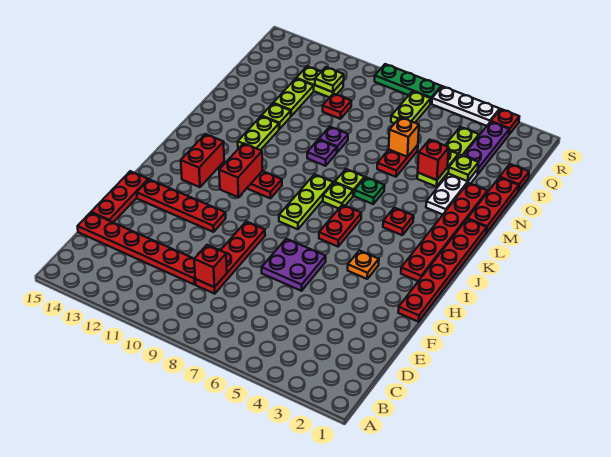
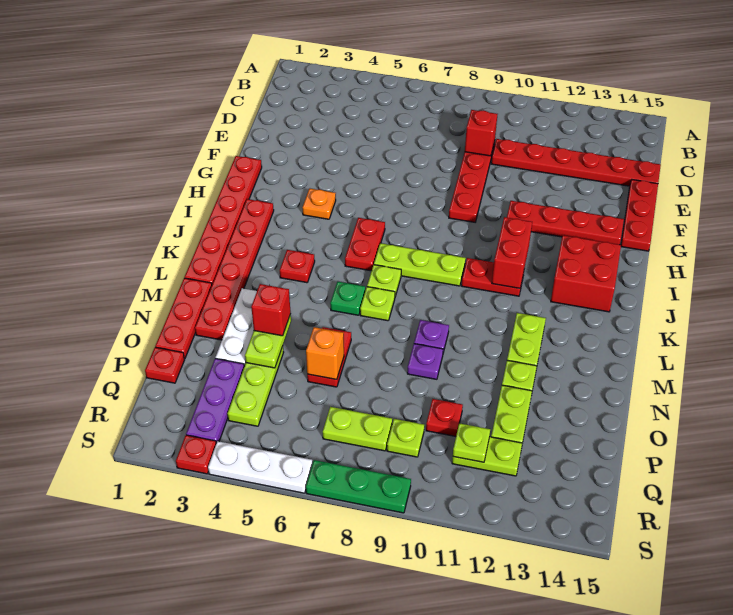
purple 2x2 plate [262,239,326,291] -> none
lime 1x3 plate [279,174,333,229] -> lime 1x3 plate turned to [374,243,466,286]
red 1x2 brick [181,134,224,187] -> red 2x2 brick [551,235,621,312]
lime 1x1 plate [449,154,478,181] -> lime 1x1 plate moved to [387,419,424,457]
lime 1x2 plate [391,91,431,123] -> lime 1x2 plate turned to [323,407,392,451]

